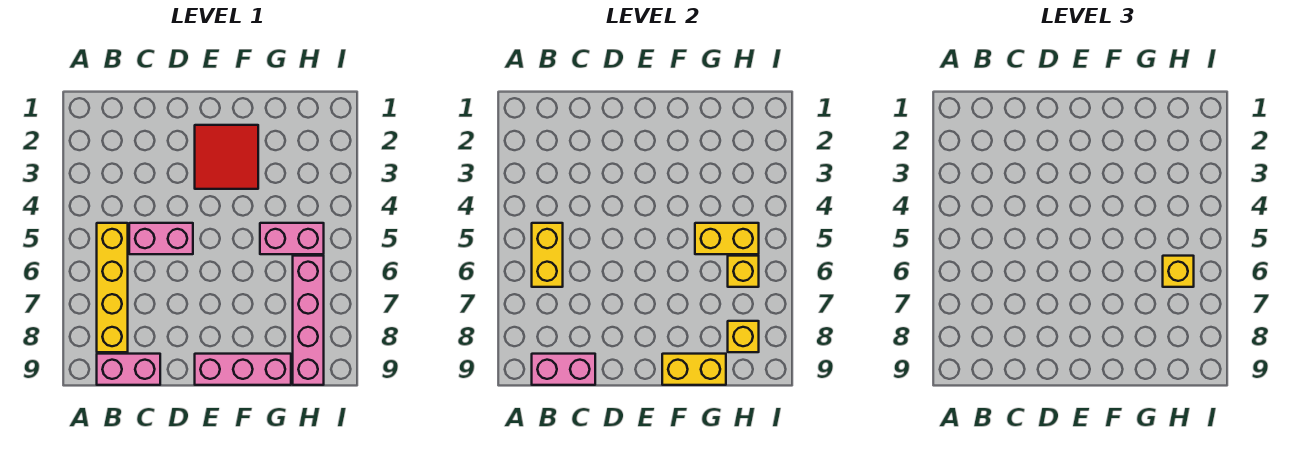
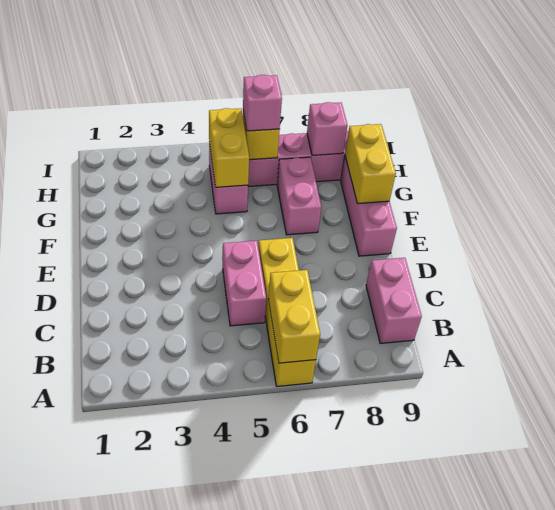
yellow 1x4 brick [97,223,128,352] -> yellow 1x4 brick turned to [258,238,316,386]
yellow 1x2 brick [532,223,563,287] -> yellow 1x2 brick turned to [268,270,320,363]
pink 1x2 brick [532,354,595,385] -> pink 1x2 brick moved to [277,157,322,235]
red 2x2 tile [195,125,258,189] -> none
yellow 1x1 brick [1163,256,1194,287] -> pink 1x1 brick [243,75,282,131]
yellow 1x1 brick [728,321,759,352] -> pink 1x1 brick [307,102,347,155]

